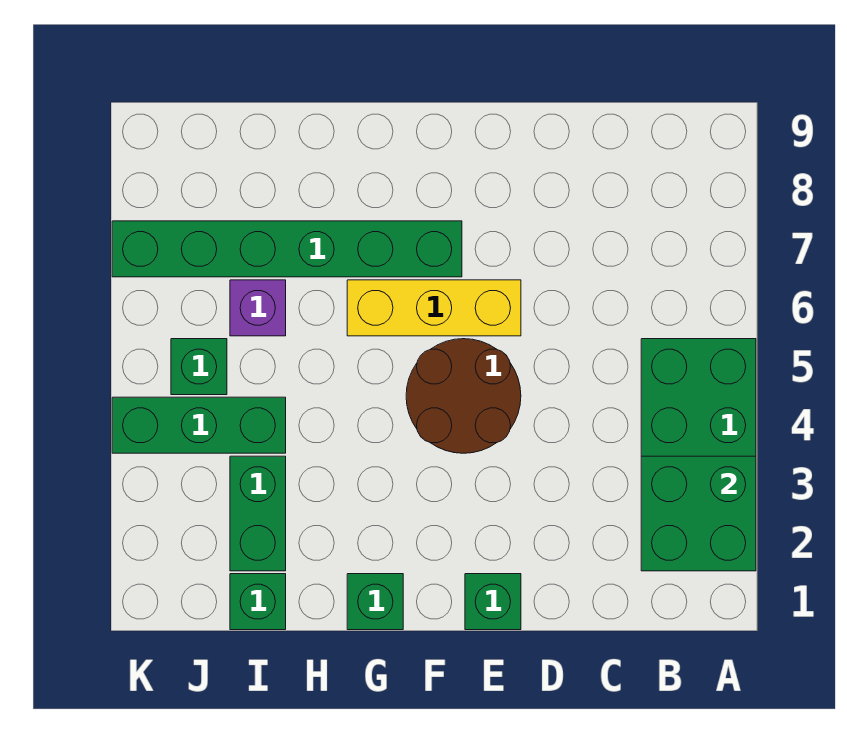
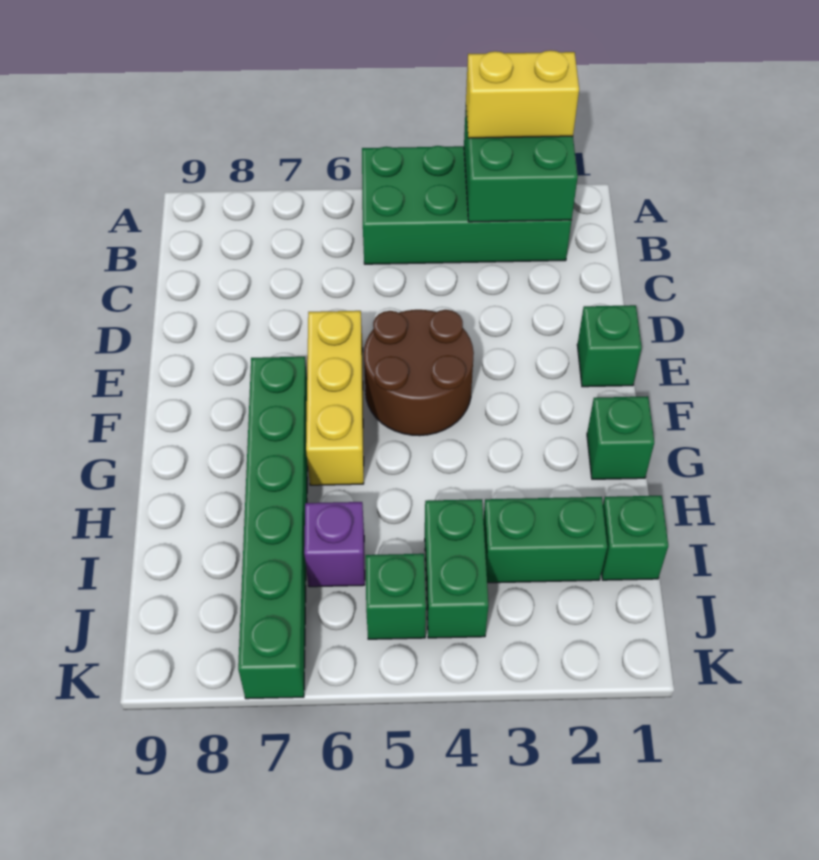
none -> yellow 1x2 brick [466,50,579,138]
green 1x3 brick [112,397,286,453] -> green 1x2 brick [425,499,488,638]

